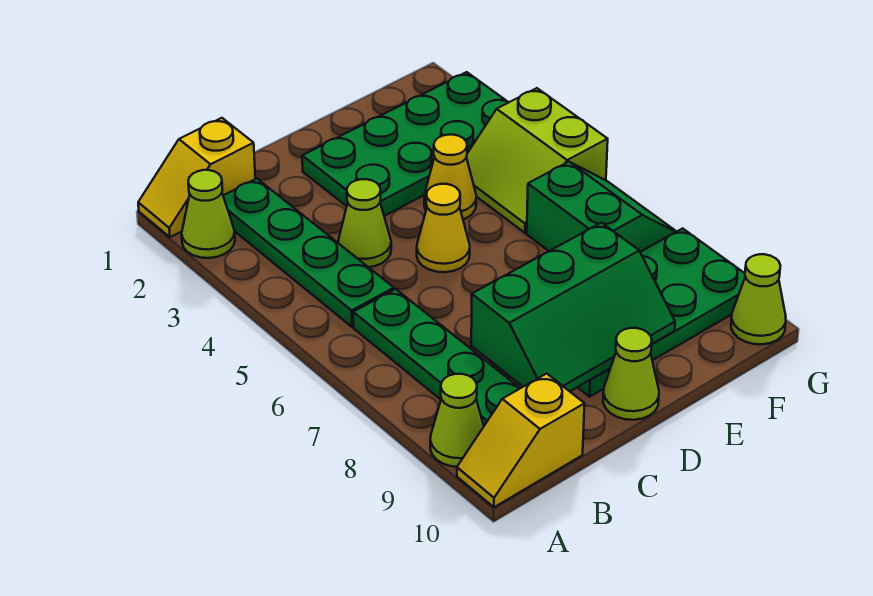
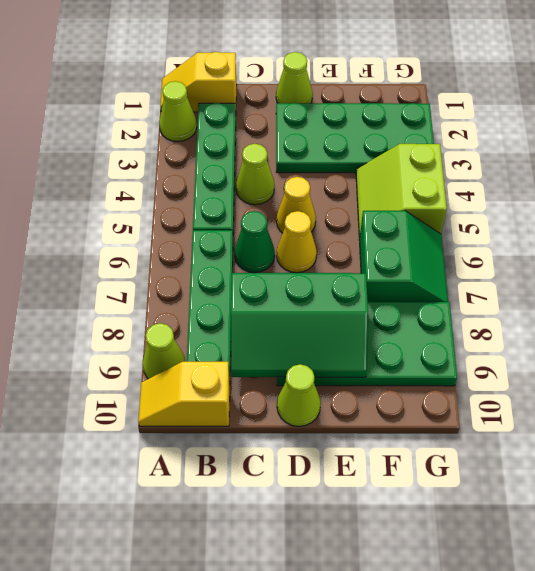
none -> green 1x1 cone [235,211,275,273]
yellow 1x1 cone [424,135,476,219] -> yellow 1x1 cone moved to [277,211,317,273]
lime 1x1 cone [731,254,786,344] -> lime 1x1 cone moved to [276,52,313,103]

